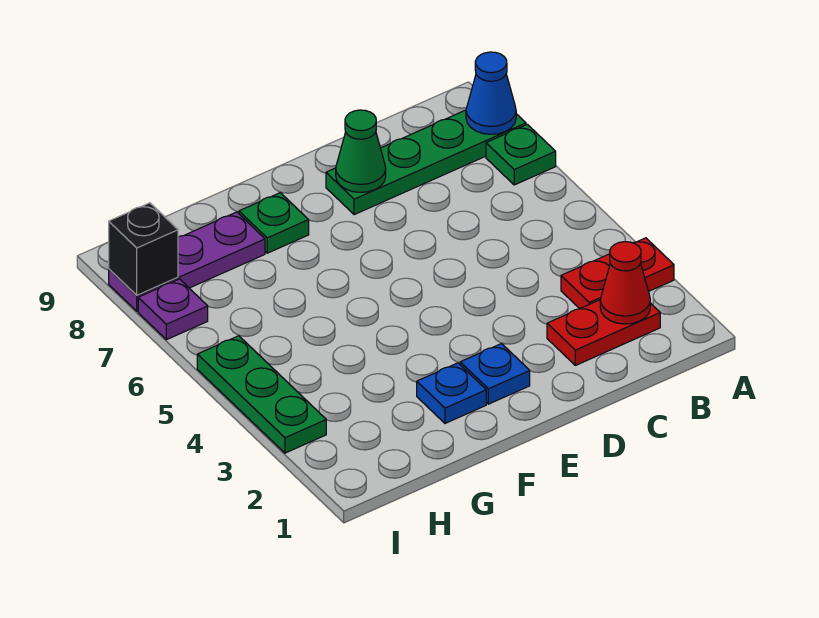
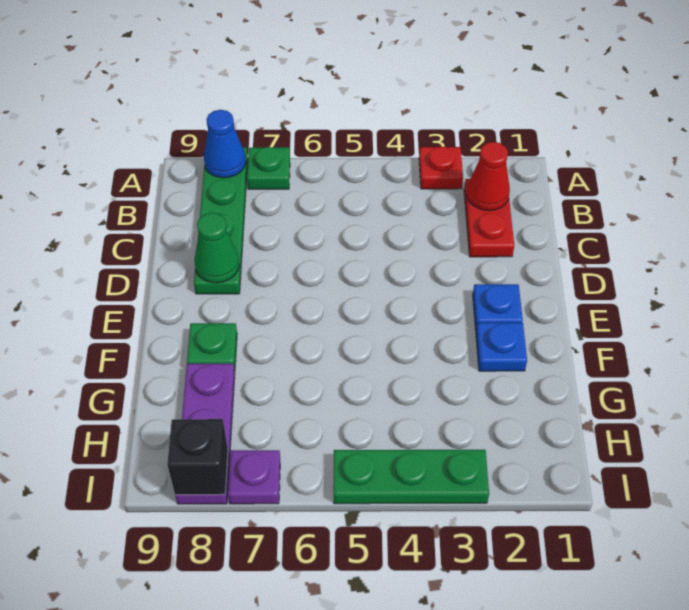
red 1x2 plate [561,238,674,309] -> red 1x1 plate [419,146,463,189]

